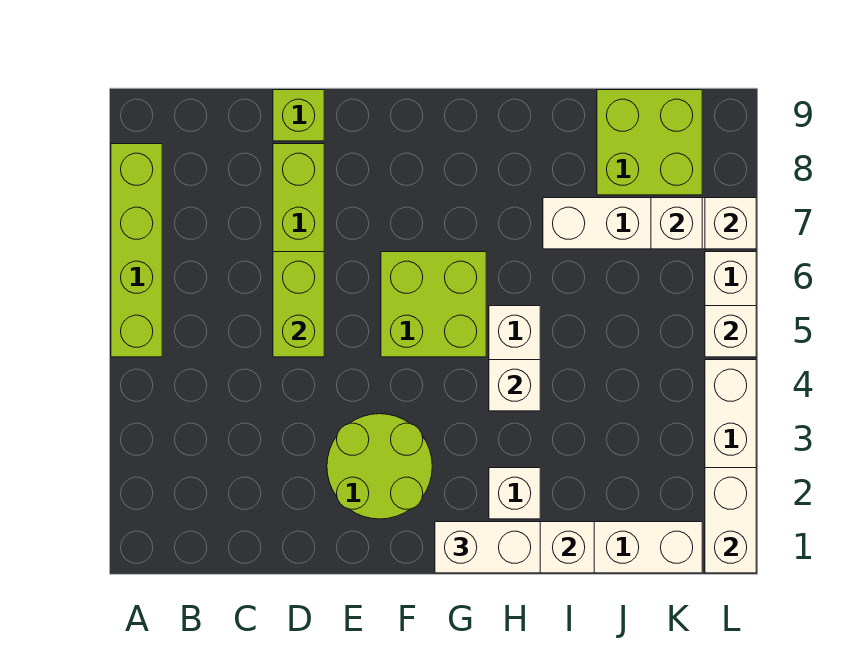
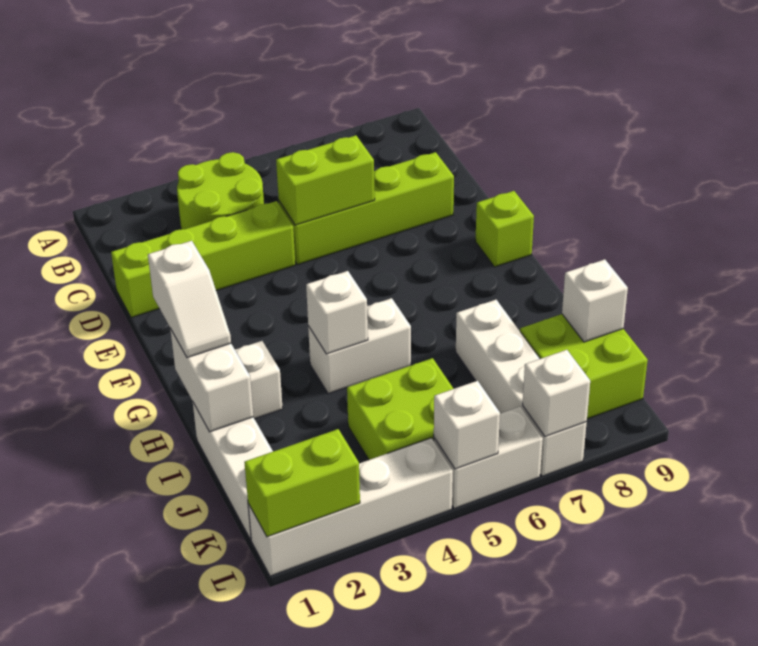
lime 1x4 brick [111,144,162,357] -> lime 1x4 brick moved to [111,201,295,318]
lime 1x1 brick [273,90,324,141] -> lime 1x1 brick moved to [475,191,534,267]
lime 2x2 round brick [327,414,432,519] -> lime 2x2 round brick moved to [177,152,264,229]
lime 2x2 brick [381,252,486,357] -> lime 2x2 brick moved to [347,358,453,460]
white 1x2 brick [435,522,540,573] -> white 1x2 slope [148,241,231,358]
white 1x1 brick [651,198,702,249] -> white 1x1 brick moved to [562,259,628,342]
white 1x2 brick [705,468,756,573] -> lime 1x2 brick [244,429,360,537]

